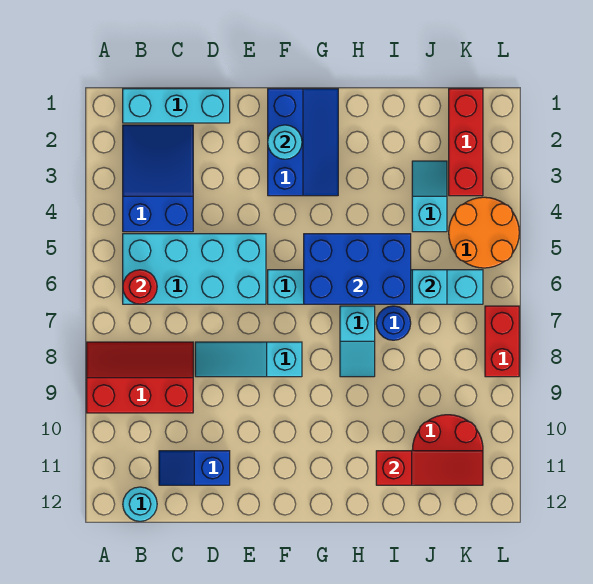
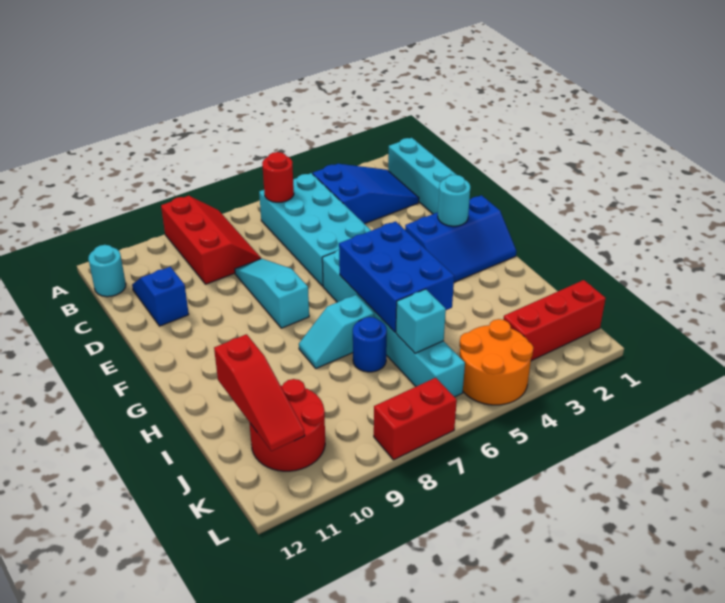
cyan 1x2 slope [412,161,447,232] -> none

